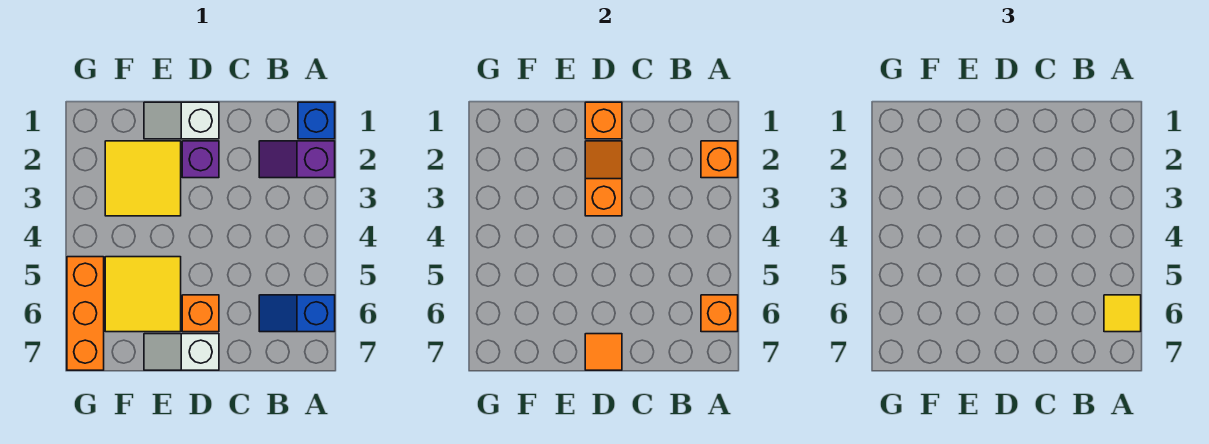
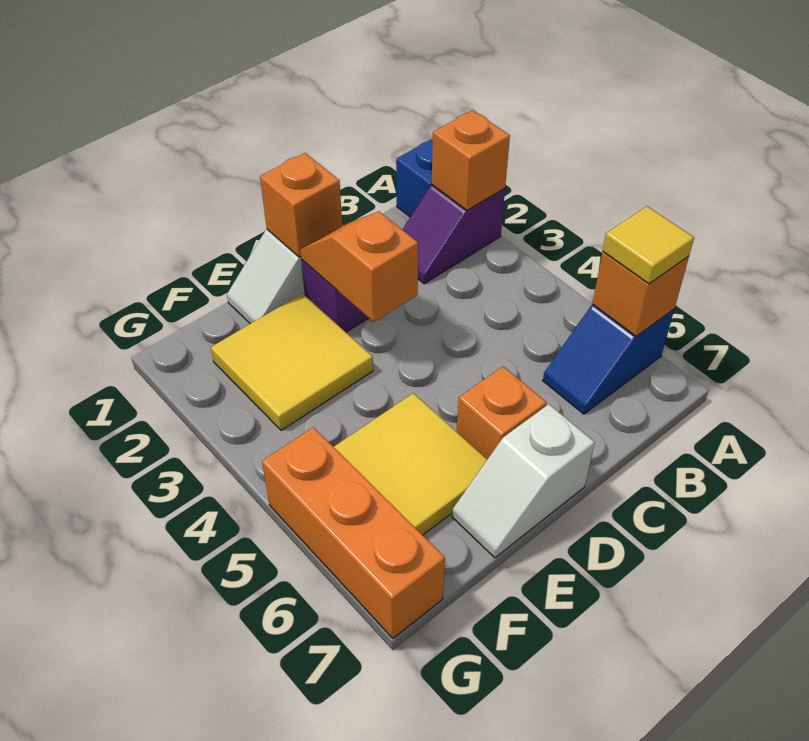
orange 1x1 tile [585,334,622,370] -> none

